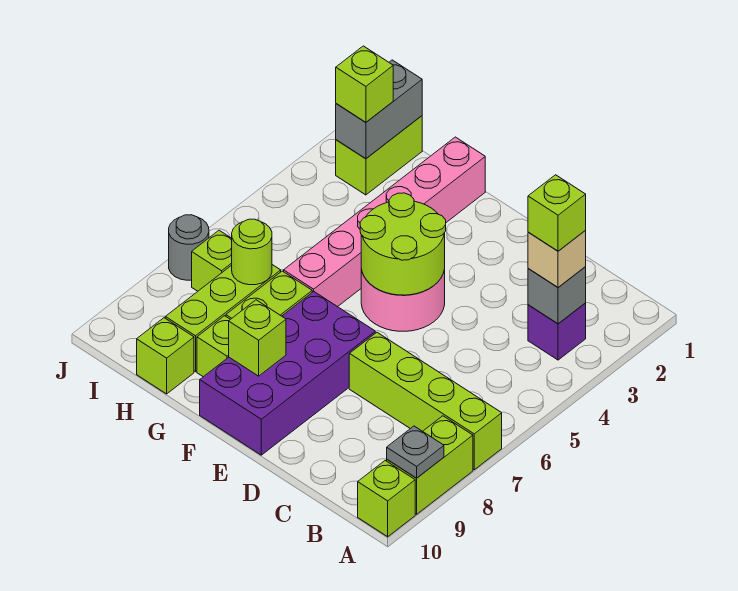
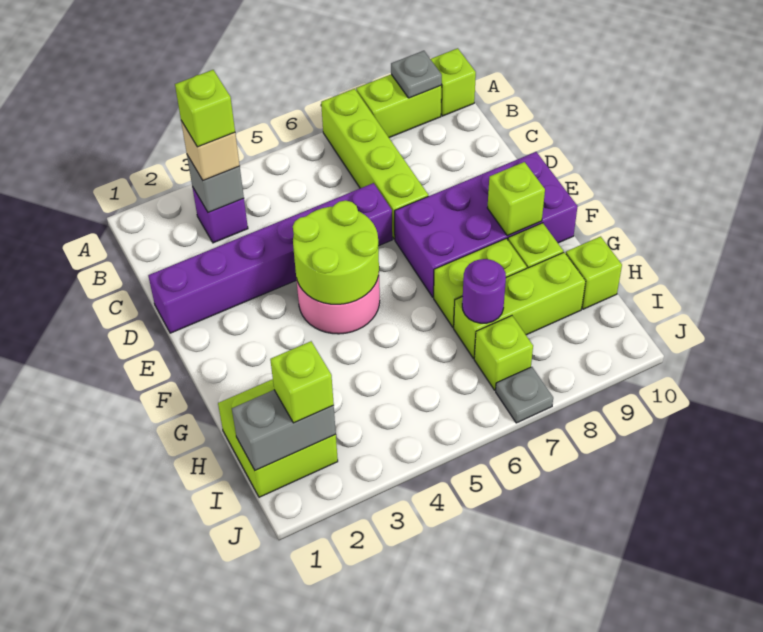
none -> purple 1x6 brick [148,183,392,333]
pink 1x6 brick [284,137,485,307] -> none
lime 1x1 round brick [232,219,272,285] -> purple 1x1 round brick [462,259,506,323]
lime 1x2 brick [336,116,422,195] -> lime 2x2 brick [218,379,338,497]
grey 1x1 round brick [169,215,209,280] -> grey 1x1 plate [496,367,553,423]

